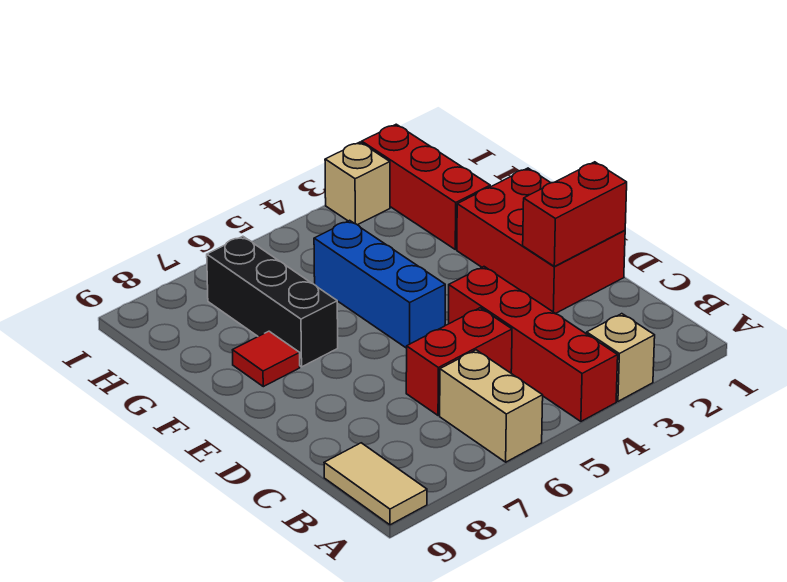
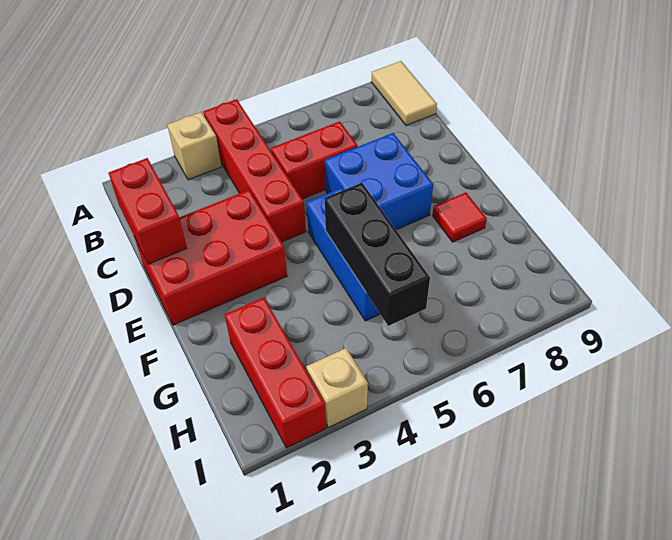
tan 1x2 brick [440,350,543,462] -> none
red 2x3 brick [457,168,625,314] -> red 2x3 brick turned to [135,190,287,325]
red 1x2 brick [523,162,627,266] -> red 1x2 brick turned to [109,158,187,264]
none -> blue 2x2 brick [325,133,433,230]
black 1x3 brick [207,236,338,367] -> black 1x3 brick moved to [324,183,430,326]

